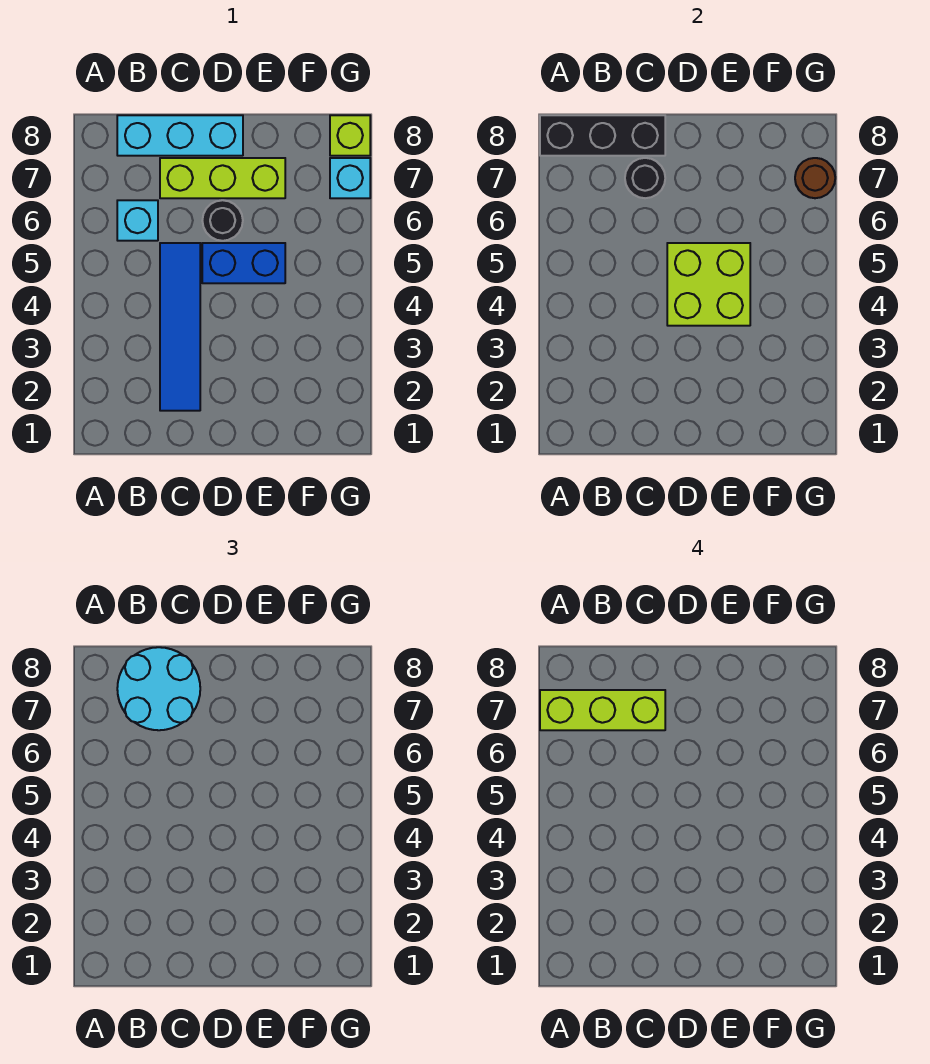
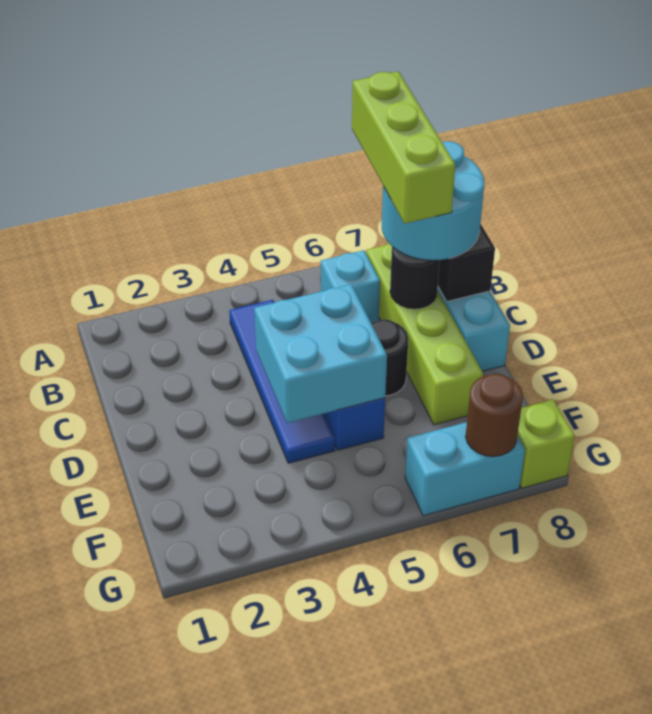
blue 1x4 tile [160,243,200,411] -> blue 1x4 tile turned to [229,300,335,463]
lime 1x3 brick [160,158,285,198] -> lime 1x4 brick [366,244,483,425]
lime 2x2 brick [667,243,750,326] -> cyan 2x2 brick [254,284,387,423]
cyan 1x1 brick [330,158,370,198] -> cyan 1x2 brick [405,422,525,516]

